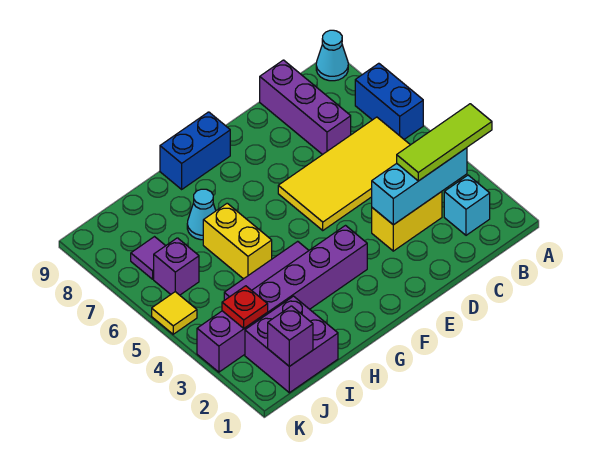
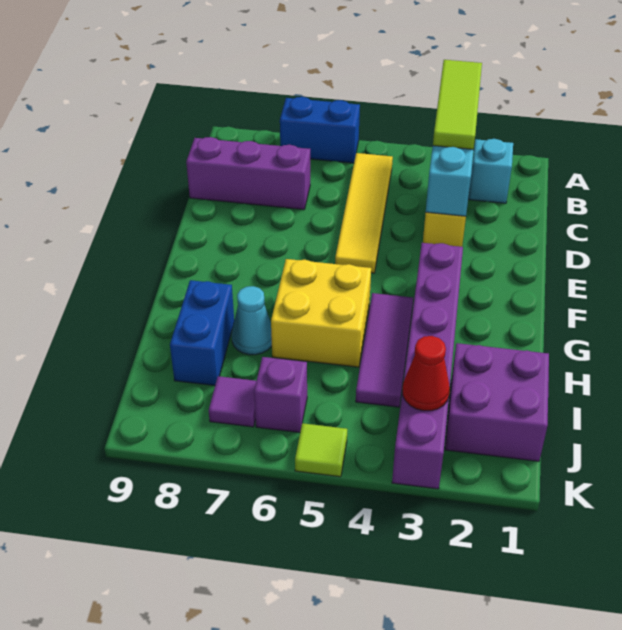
cyan 1x1 cone [316,30,348,81] -> none
yellow 2x4 tile [278,117,410,230] -> yellow 1x4 tile [335,153,393,273]
blue 1x2 brick [160,112,230,189] -> blue 1x2 brick moved to [170,280,234,386]
yellow 1x2 brick [203,203,272,279] -> yellow 2x2 brick [271,259,371,367]
purple 1x1 brick [268,306,313,366] -> none
red 1x1 plate [222,286,268,328] -> red 1x1 cone [402,336,450,411]
yellow 1x1 tile [152,292,197,334] -> lime 1x1 tile [295,423,347,477]

